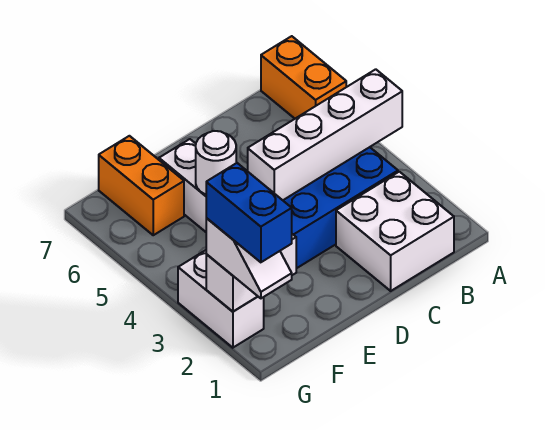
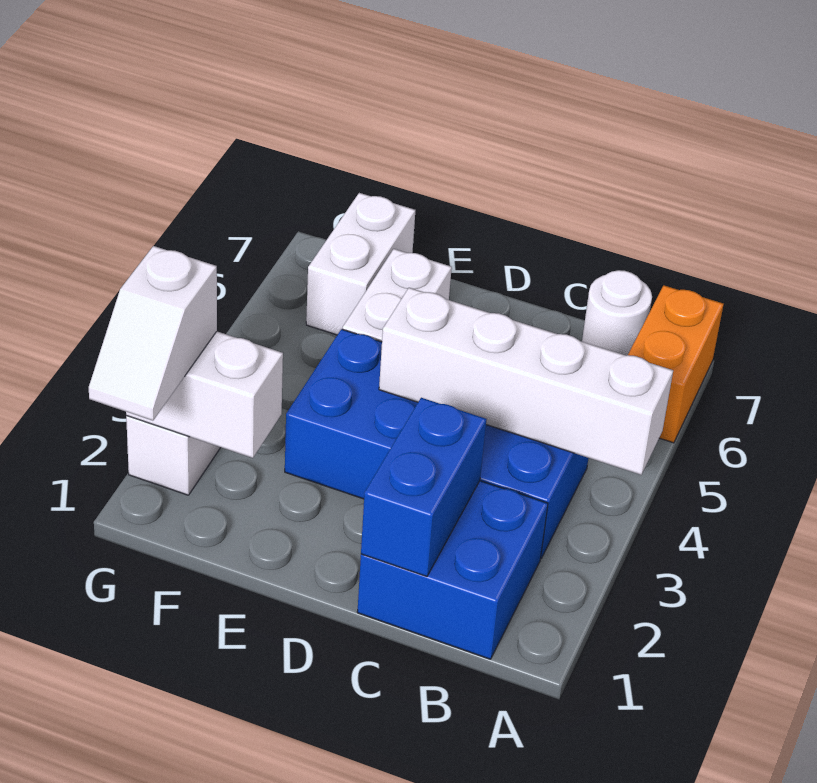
white 2x2 brick [336,172,454,291] -> blue 2x2 brick [357,481,548,659]
white 1x1 round brick [196,131,236,195] -> white 1x1 round brick moved to [582,270,652,356]
orange 1x2 brick [99,136,184,235] -> white 1x2 brick [306,193,415,335]
blue 1x2 brick [206,163,292,262] -> blue 1x2 brick moved to [361,398,487,576]

